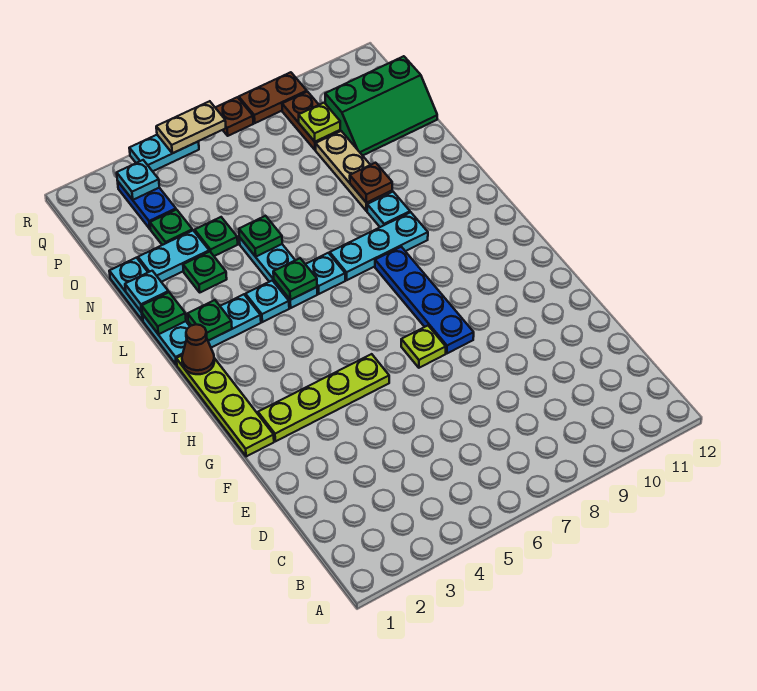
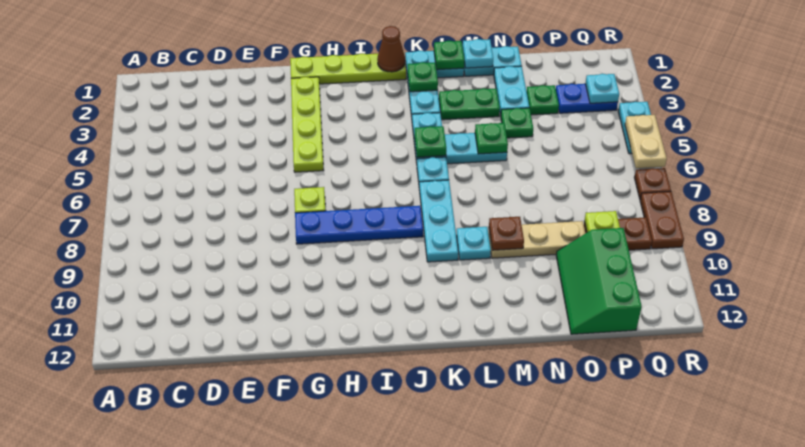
green 1x1 plate [183,251,227,292] -> green 1x2 plate [439,88,500,120]

